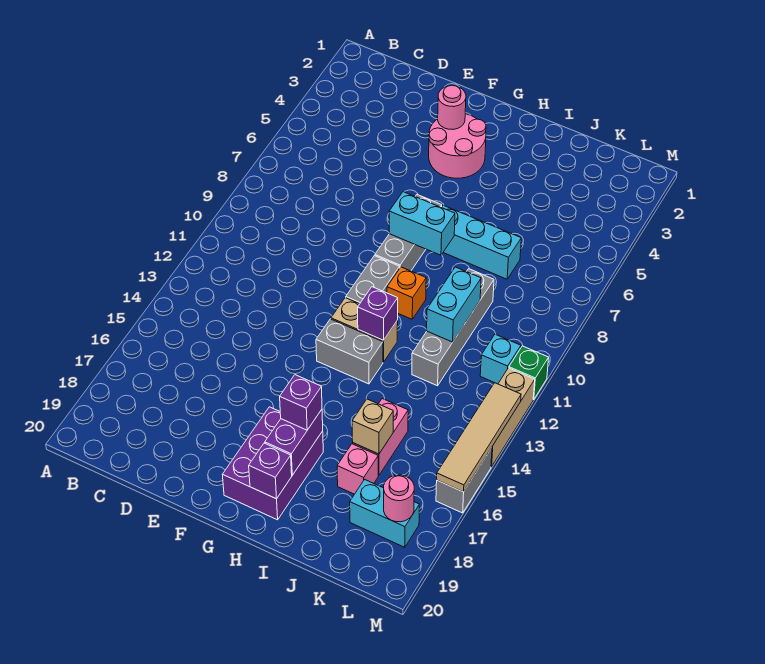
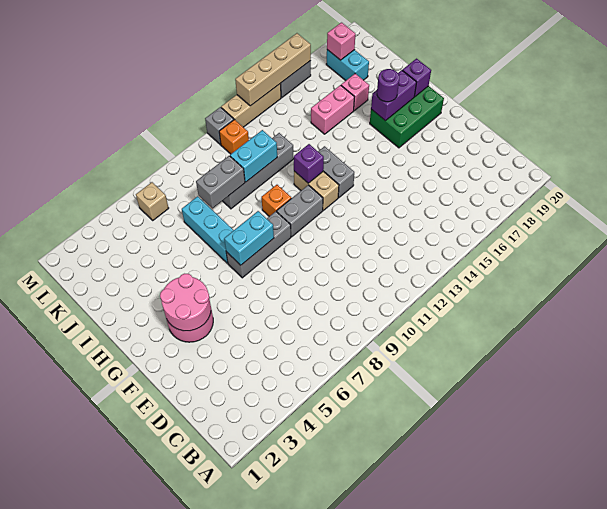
pink 1x1 round brick [438,85,466,129] -> pink 2x2 round brick [160,274,211,331]
cyan 1x2 brick [389,192,455,255] -> cyan 1x2 brick turned to [224,211,274,265]
purple 2x3 brick [223,407,323,520] -> green 2x3 brick [370,86,444,148]
purple 1x1 brick [280,375,322,430] -> purple 1x1 round brick [377,69,399,102]
none -> grey 1x2 brick [196,156,245,208]
tan 1x1 brick [352,399,393,454] -> tan 1x1 brick moved to [136,182,169,220]
cyan 1x1 brick [480,334,521,384] -> orange 1x1 brick [219,119,249,154]
pink 1x1 round brick [384,475,414,522] -> pink 1x1 brick [327,23,355,60]
green 1x1 brick [509,346,549,400] -> grey 1x1 brick [205,107,234,145]
tan 1x4 tile [437,383,521,492] -> tan 1x4 brick [235,33,311,106]

